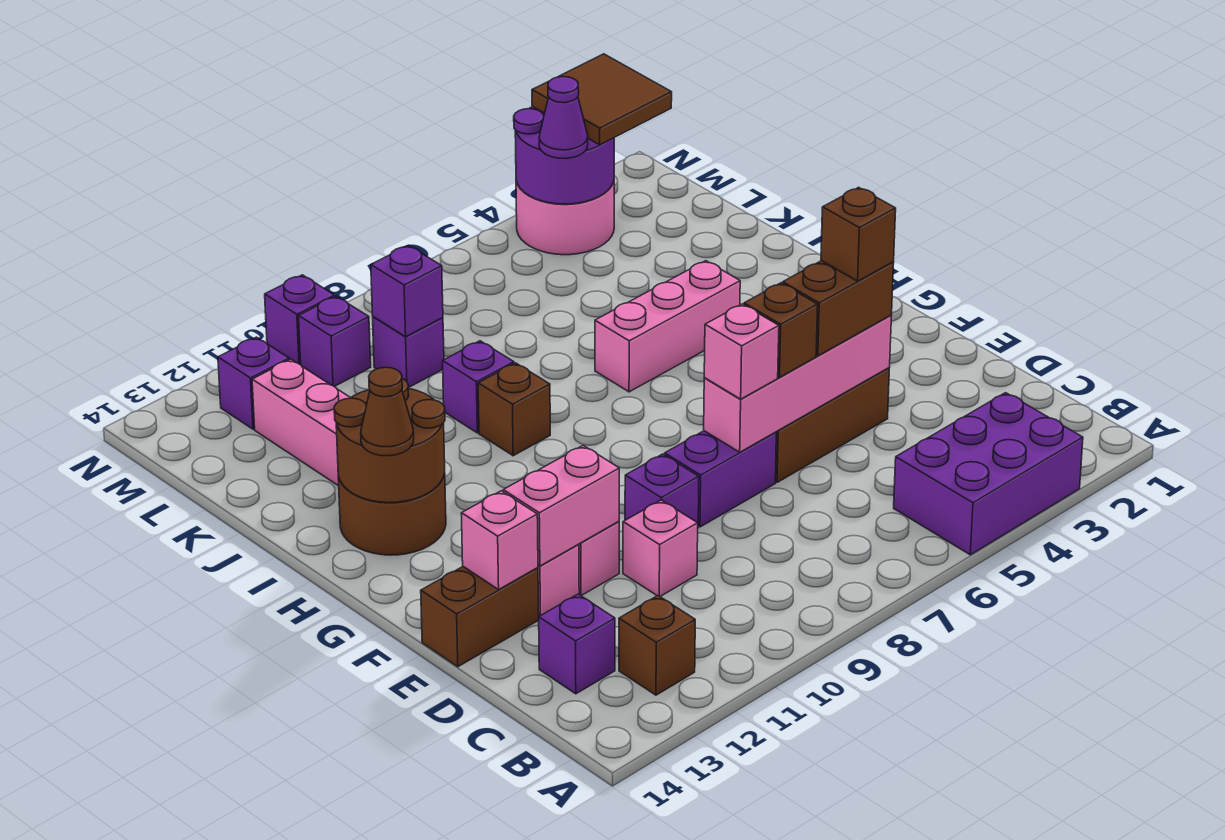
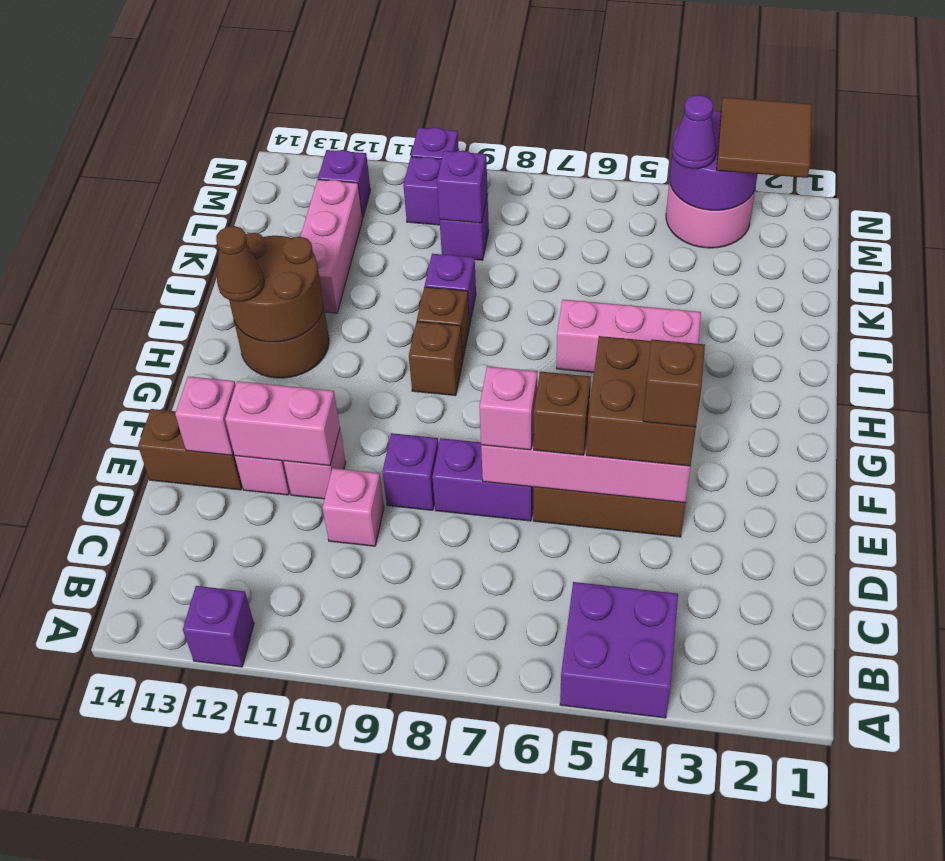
purple 2x3 brick [894,393,1083,555] -> purple 2x2 brick [560,582,678,718]
brown 1x1 brick [619,596,695,695] -> brown 1x1 brick moved to [409,322,463,396]
purple 1x1 brick [539,594,615,694] -> purple 1x1 brick moved to [183,586,254,667]
brown 1x2 brick [783,261,894,356] -> brown 2x2 brick [586,336,696,466]

